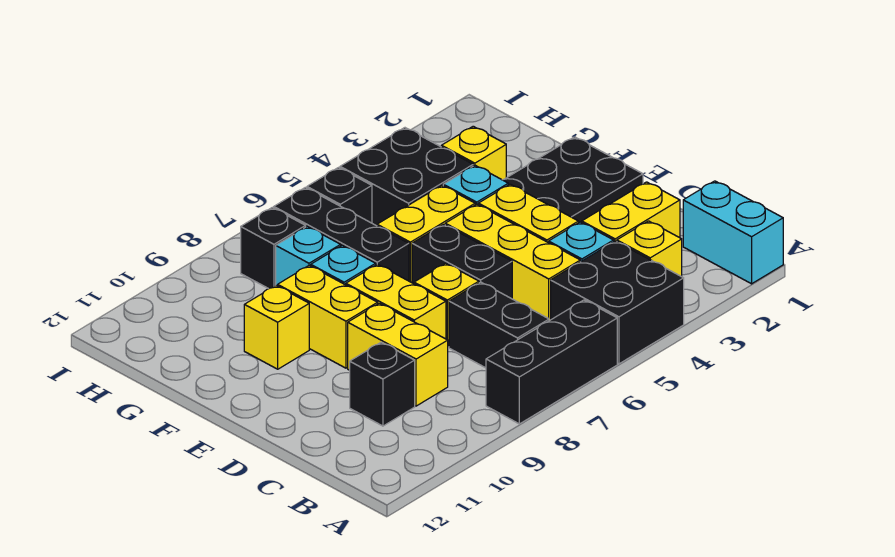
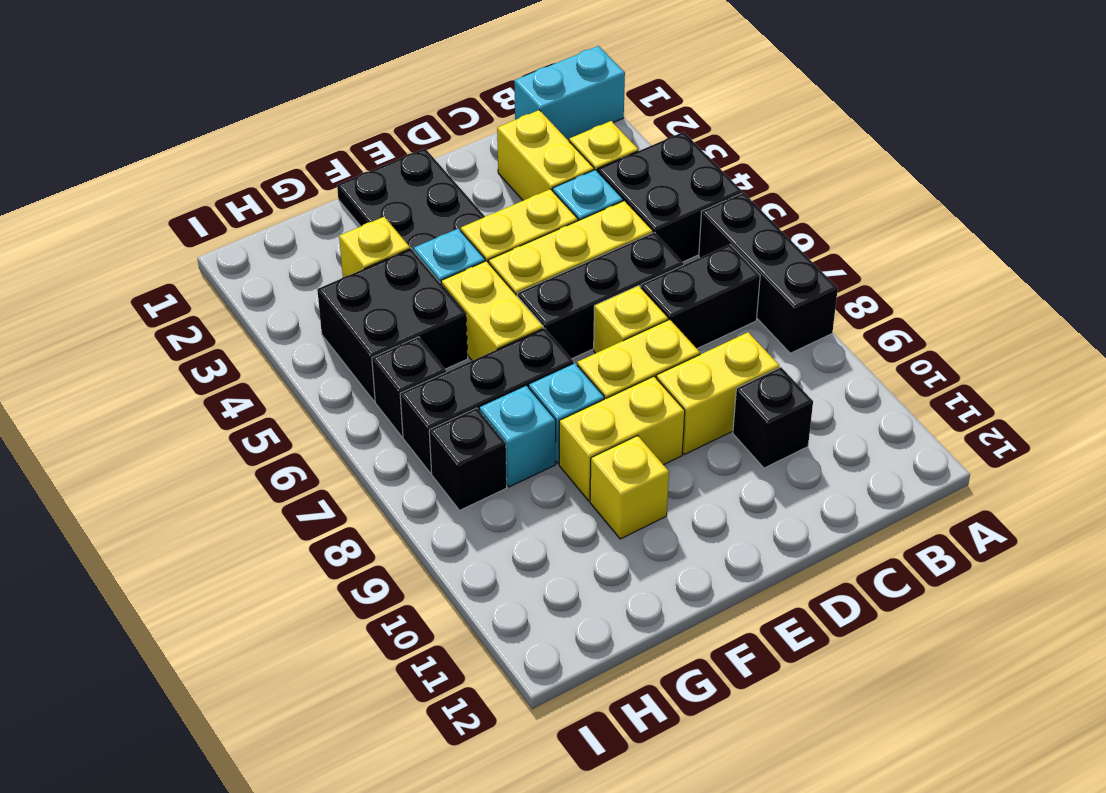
black 1x2 brick [412,224,512,299] -> black 1x3 brick [518,232,683,359]

